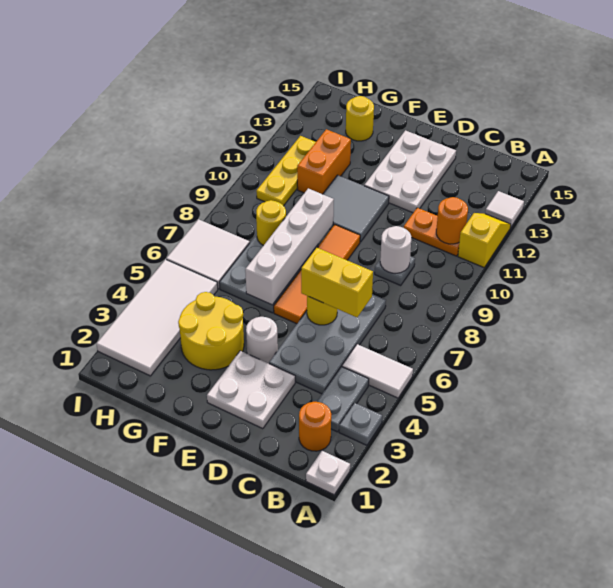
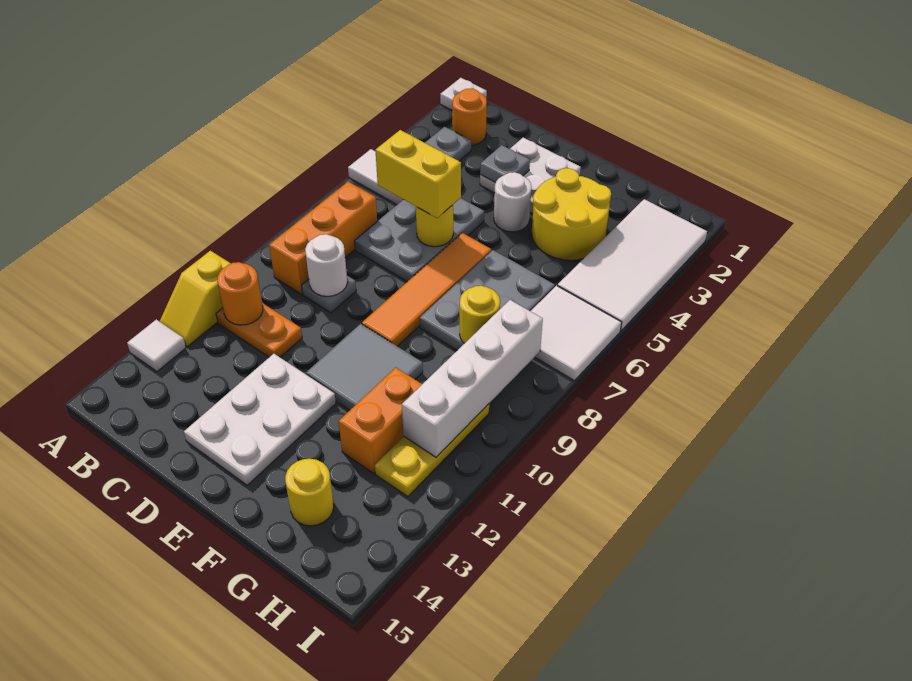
grey 1x1 plate [339,403,382,445] -> grey 1x1 plate moved to [480,145,530,182]
none -> orange 1x3 brick [269,182,377,294]
grey 2x4 plate [269,294,386,394] -> grey 2x3 plate [355,198,484,282]
white 1x4 brick [245,188,334,305] -> white 1x4 brick moved to [402,300,543,457]

